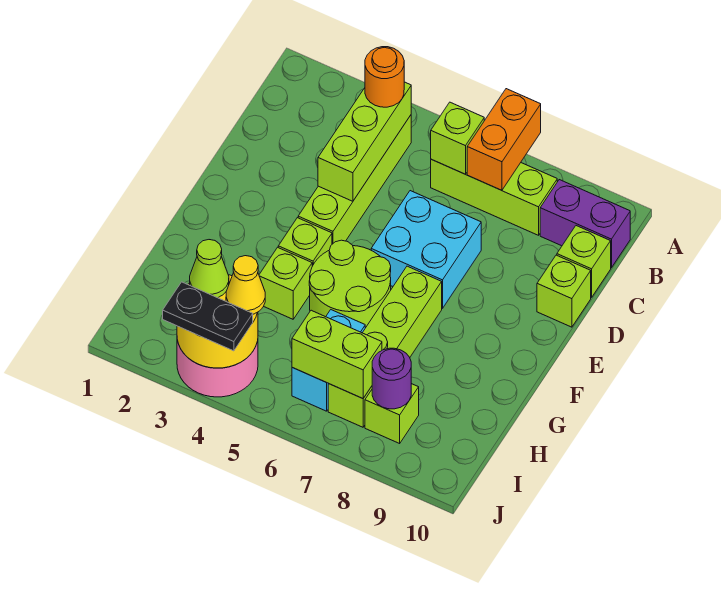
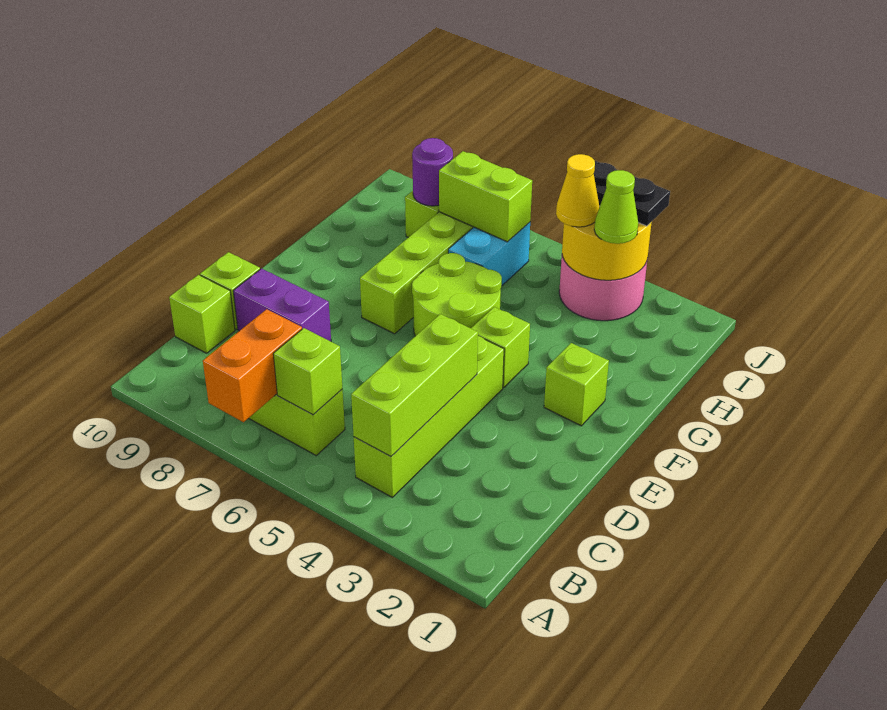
orange 1x1 round brick [365,47,404,107] -> none
purple 1x2 brick [540,180,630,268] -> purple 1x2 brick moved to [233,268,331,341]
cyan 2x2 brick [371,191,481,308] -> none
lime 1x1 brick [259,247,312,319] -> lime 1x1 brick moved to [544,343,609,426]

